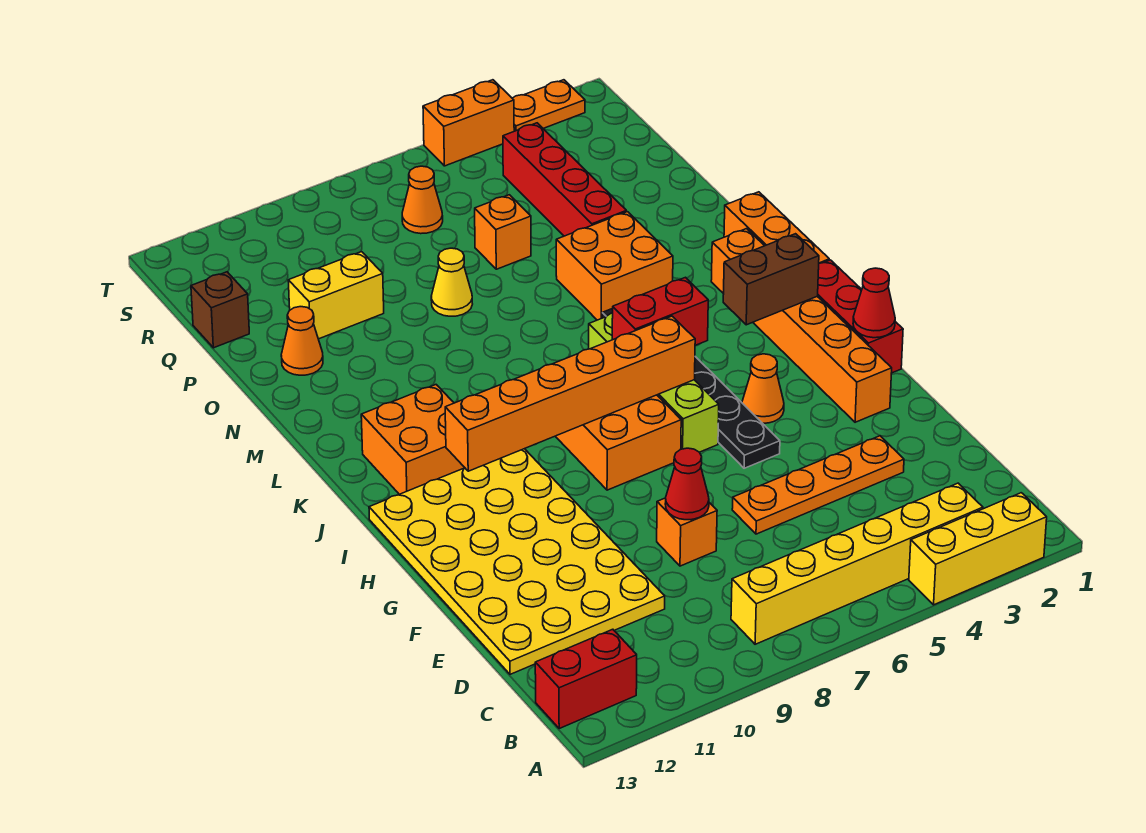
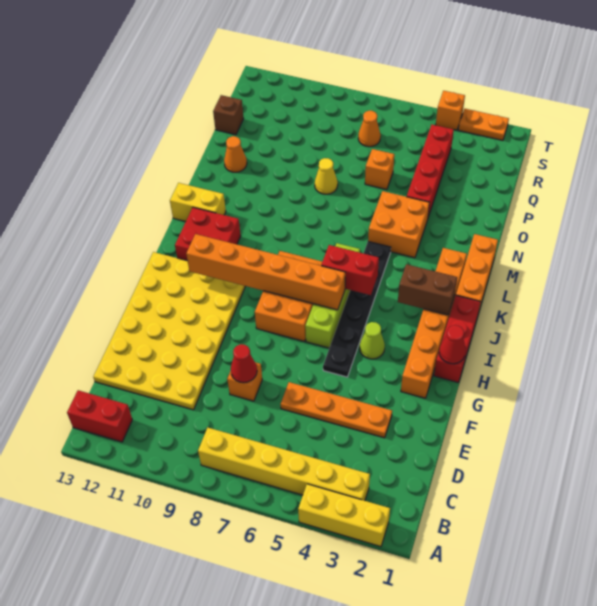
orange 1x1 cone [742,354,784,423] -> lime 1x1 cone [359,322,385,359]
orange 2x2 brick [361,385,465,494] -> red 2x2 brick [175,207,241,260]
yellow 1x2 brick [288,252,384,339] -> yellow 1x2 brick moved to [170,183,226,222]
orange 1x2 brick [423,80,514,166] -> orange 1x1 brick [436,91,465,130]

